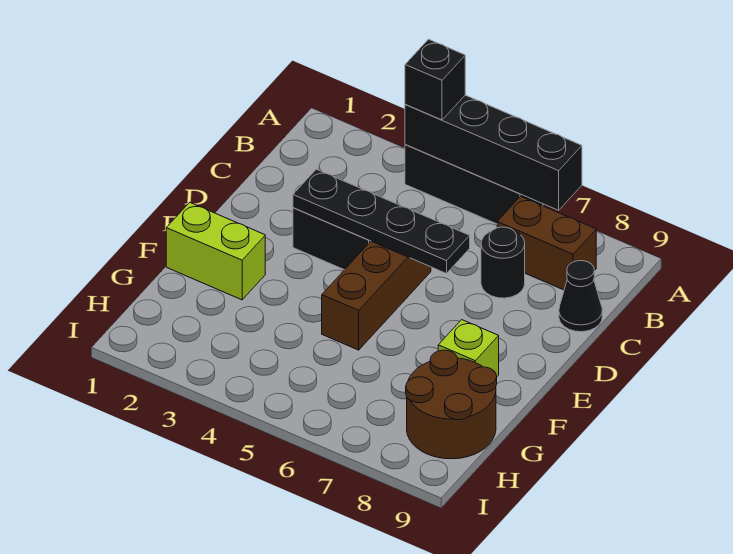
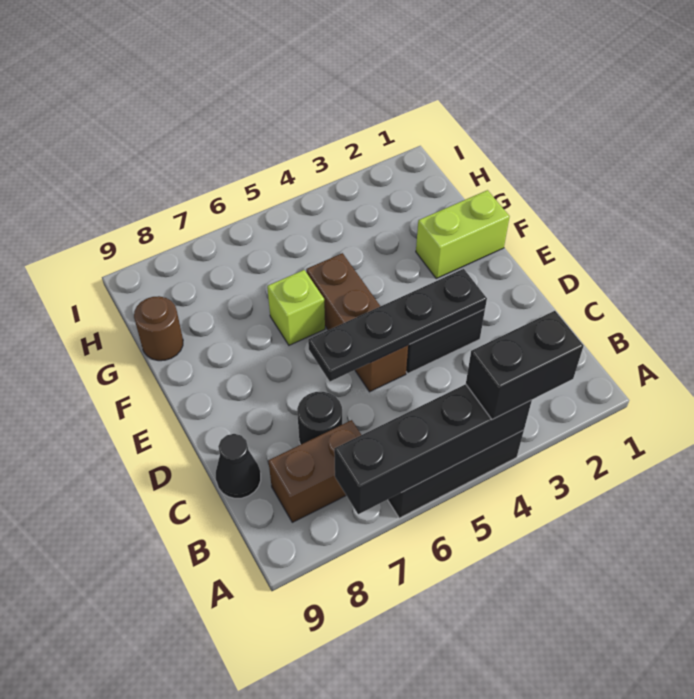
black 1x1 brick [405,39,465,120] -> black 1x2 brick [466,311,584,420]
lime 1x1 brick [438,320,499,376] -> lime 1x1 brick moved to [267,270,325,345]
brown 2x2 round brick [406,350,497,459] -> brown 1x1 round brick [134,296,183,361]

